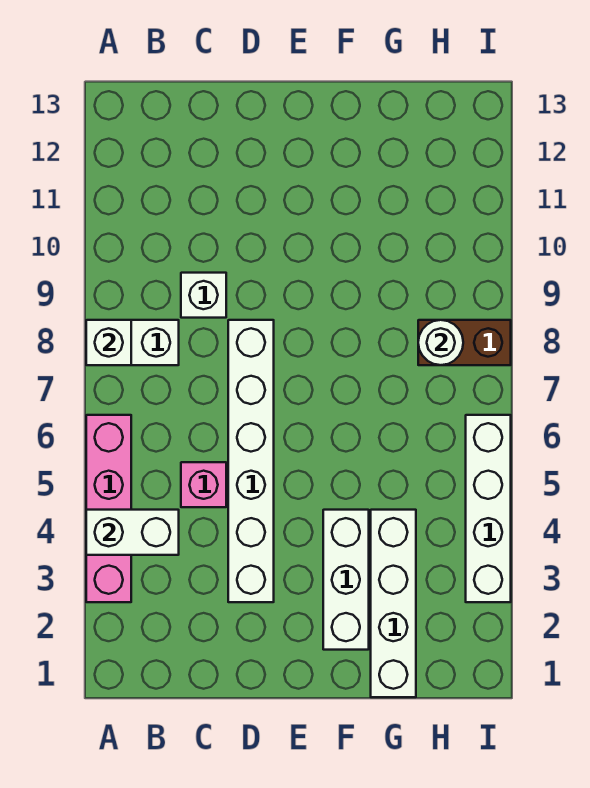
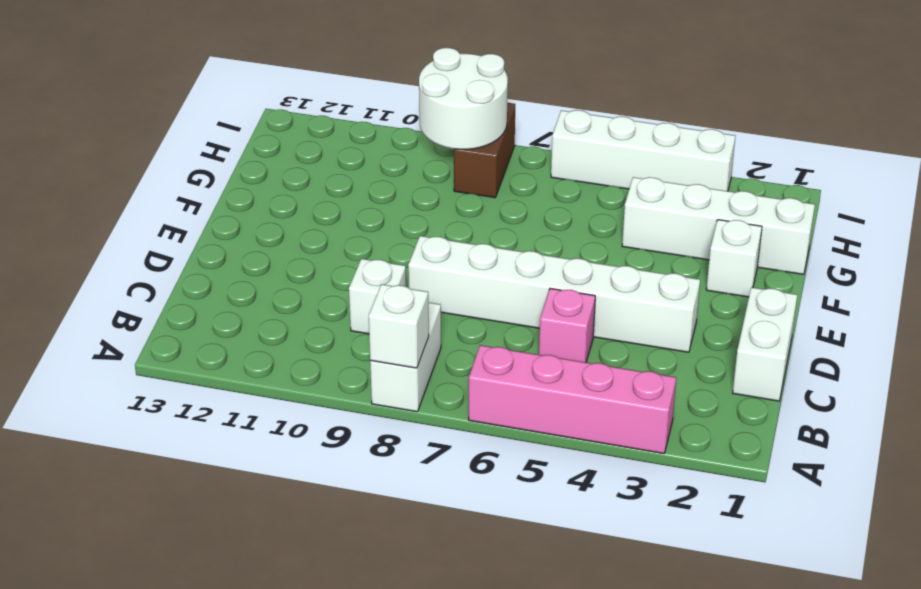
white 1x2 brick [86,510,179,555] -> white 1x2 brick moved to [733,287,797,401]
white 1x3 brick [323,510,369,650] -> white 1x1 brick [706,220,762,297]
white 1x1 round brick [418,320,463,365] -> white 2x2 round brick [419,48,508,149]

